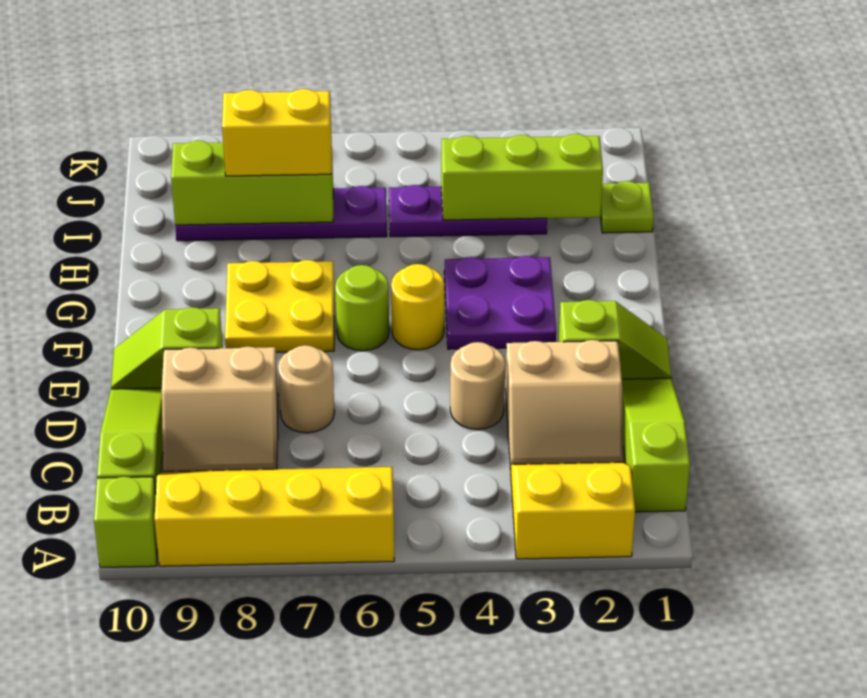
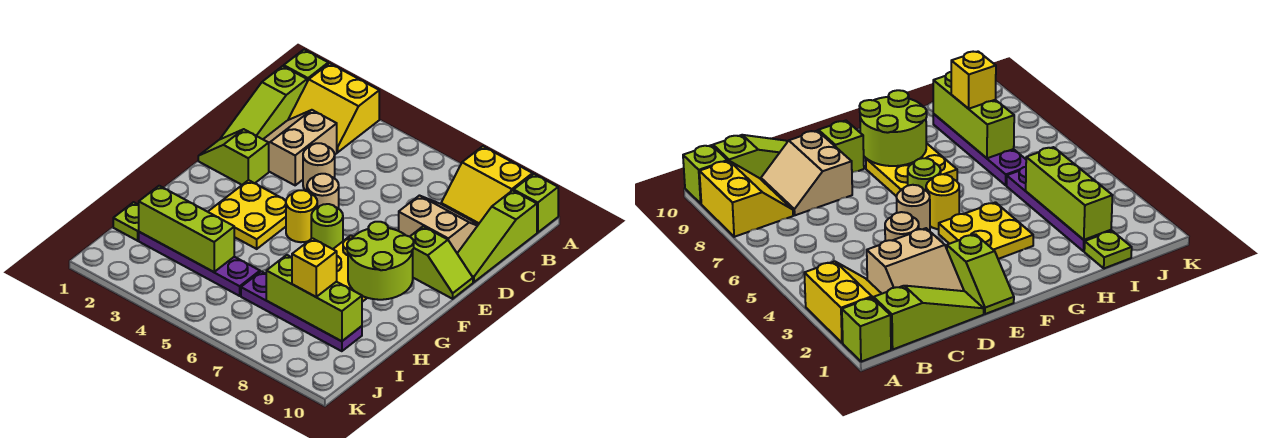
none -> lime 1x1 brick [284,50,328,82]
yellow 2x4 slope [154,467,394,566] -> yellow 2x2 slope [441,146,533,224]
tan 2x2 slope [506,340,624,469] -> tan 2x2 slope turned to [263,110,337,185]
tan 1x1 round brick [278,345,334,433] -> tan 1x1 round brick moved to [307,174,339,209]
purple 2x2 plate [444,256,556,349] -> yellow 2x2 plate [208,180,286,249]
none -> lime 2x2 round brick [347,222,414,300]
purple 1x3 plate [389,185,547,237] -> purple 1x4 plate [139,232,260,296]
yellow 1x2 brick [222,89,332,176] -> yellow 1x1 brick [292,238,337,297]

